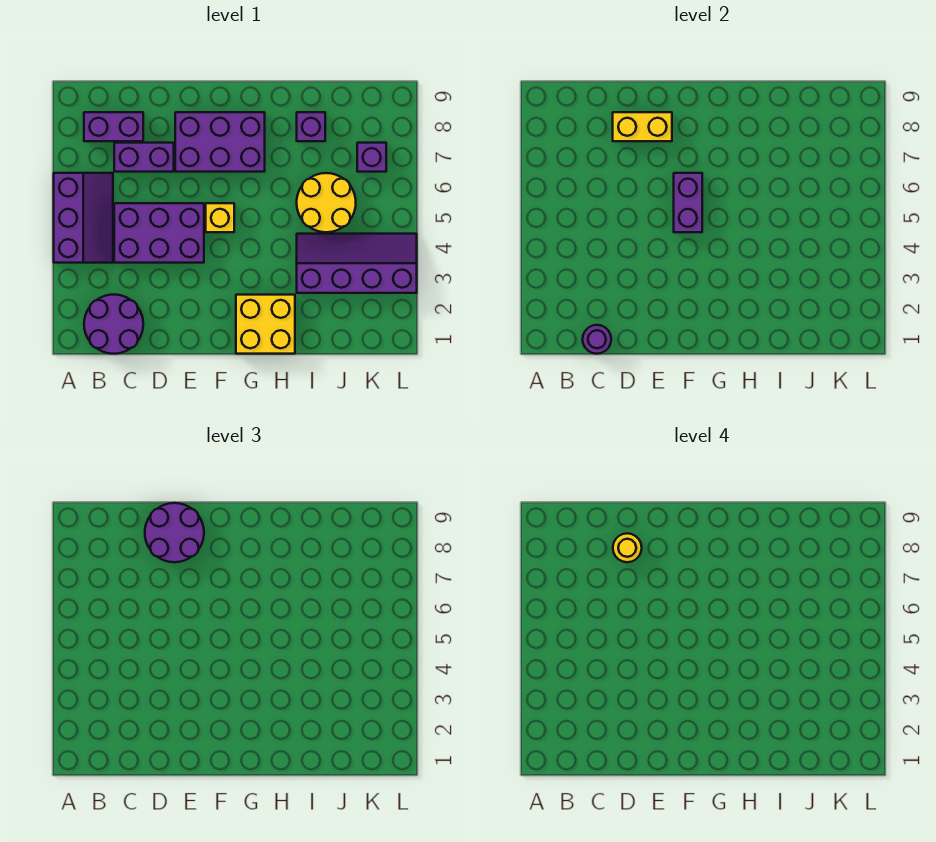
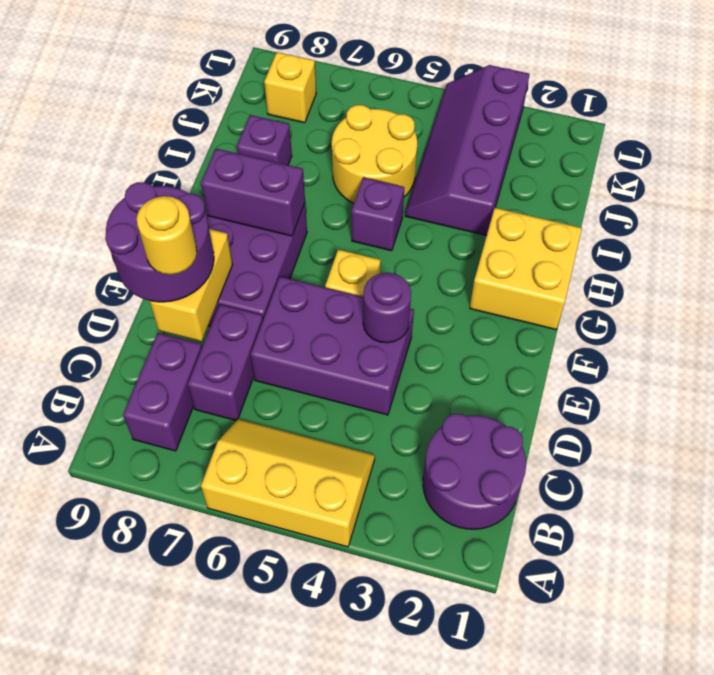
purple 2x3 slope [54,173,113,263] -> yellow 2x3 slope [201,419,375,547]
purple 1x1 round brick [582,325,611,354] -> purple 1x1 round brick moved to [363,273,411,343]
purple 2x3 brick [114,203,204,263] -> purple 2x3 brick turned to [250,277,414,415]
purple 1x2 brick [674,173,702,232] -> purple 1x2 brick moved to [201,149,305,236]
purple 1x1 brick [357,143,386,172] -> purple 1x1 brick moved to [351,177,404,251]
none -> yellow 1x1 brick [264,52,316,123]

